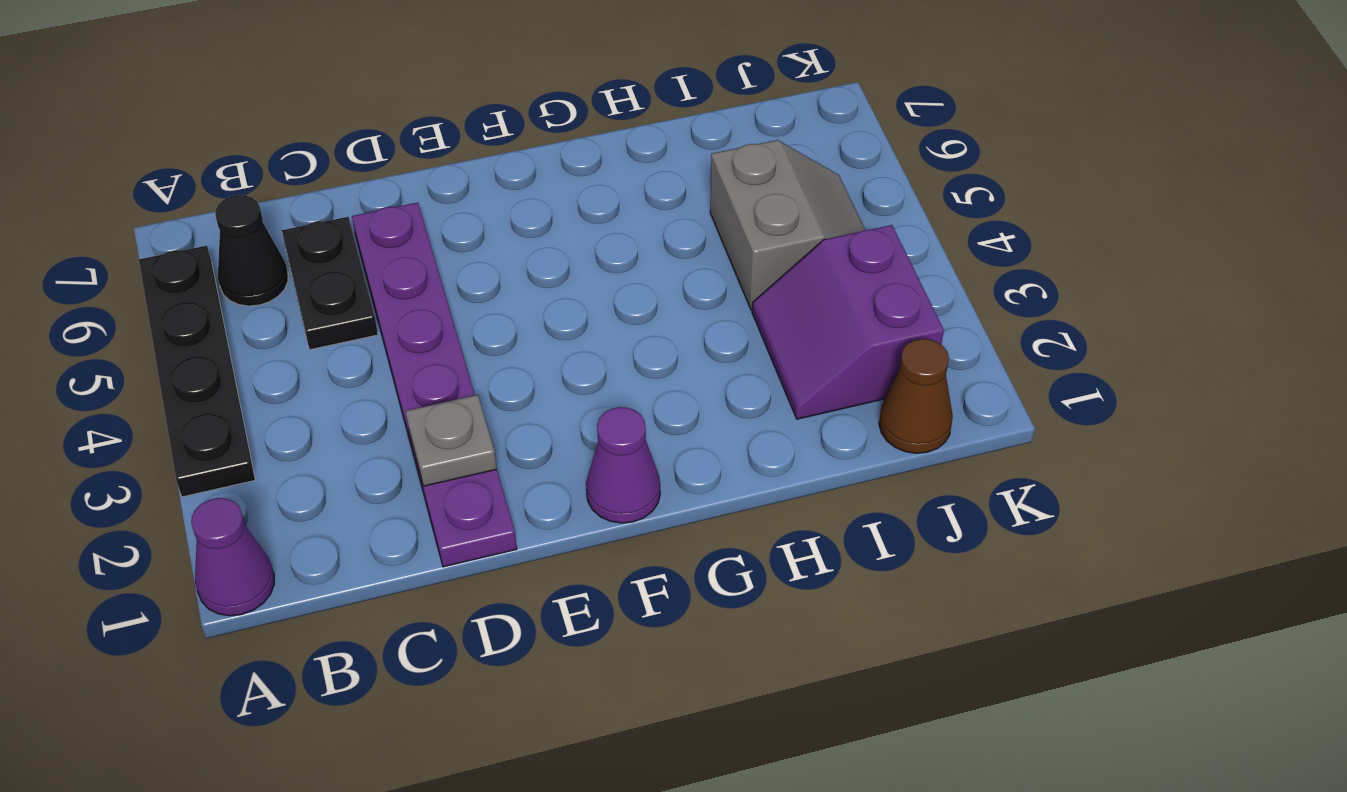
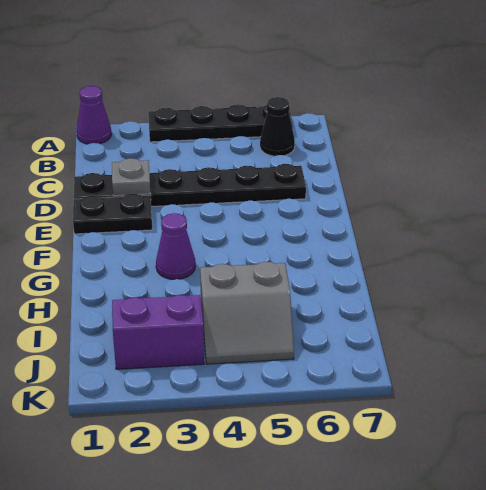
black 1x2 plate [282,217,378,350] -> black 1x2 plate moved to [73,194,152,234]
purple 1x6 plate [352,203,517,567] -> black 1x6 plate [74,164,306,207]
purple 1x1 cone [586,407,660,523] -> purple 1x1 cone moved to [156,213,195,279]
brown 1x1 cone [879,339,953,453] -> none

